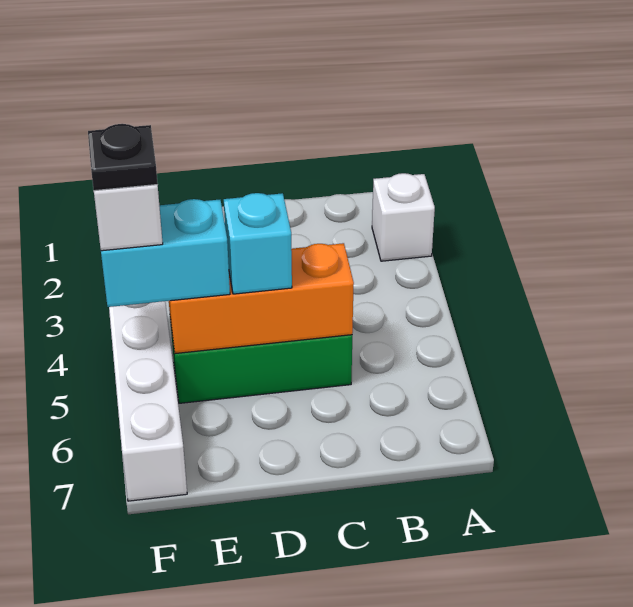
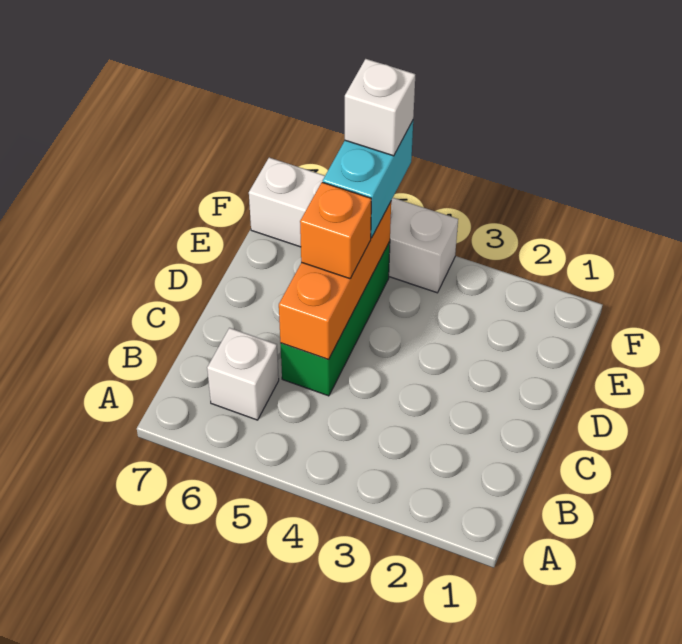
white 1x1 brick [372,173,435,261] -> white 1x1 brick moved to [207,328,279,420]
cyan 1x1 brick [224,193,292,294] -> orange 1x1 brick [300,182,371,279]
black 1x1 plate [88,124,158,191] -> none

